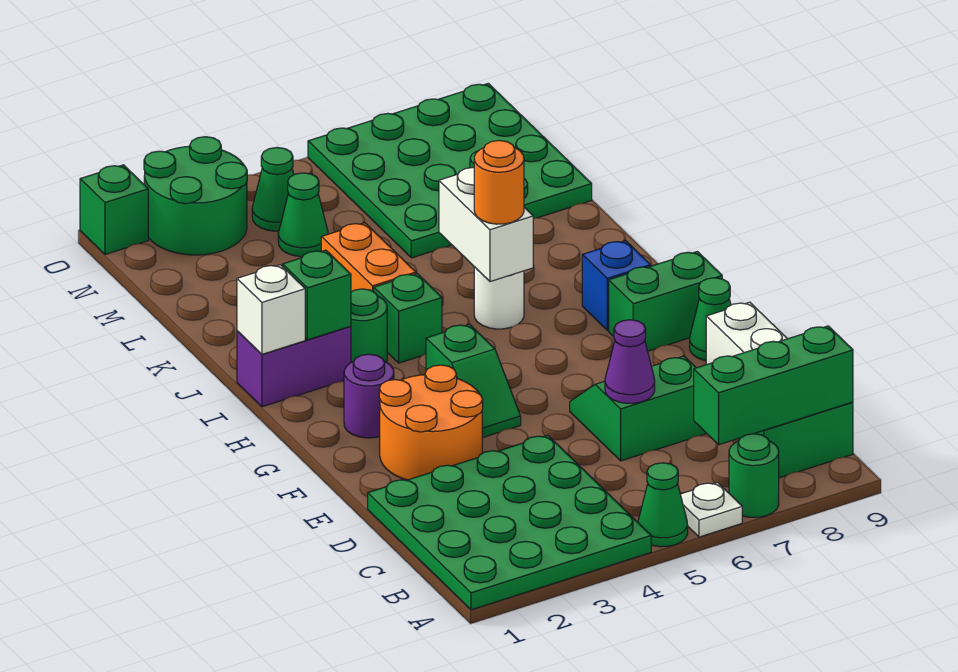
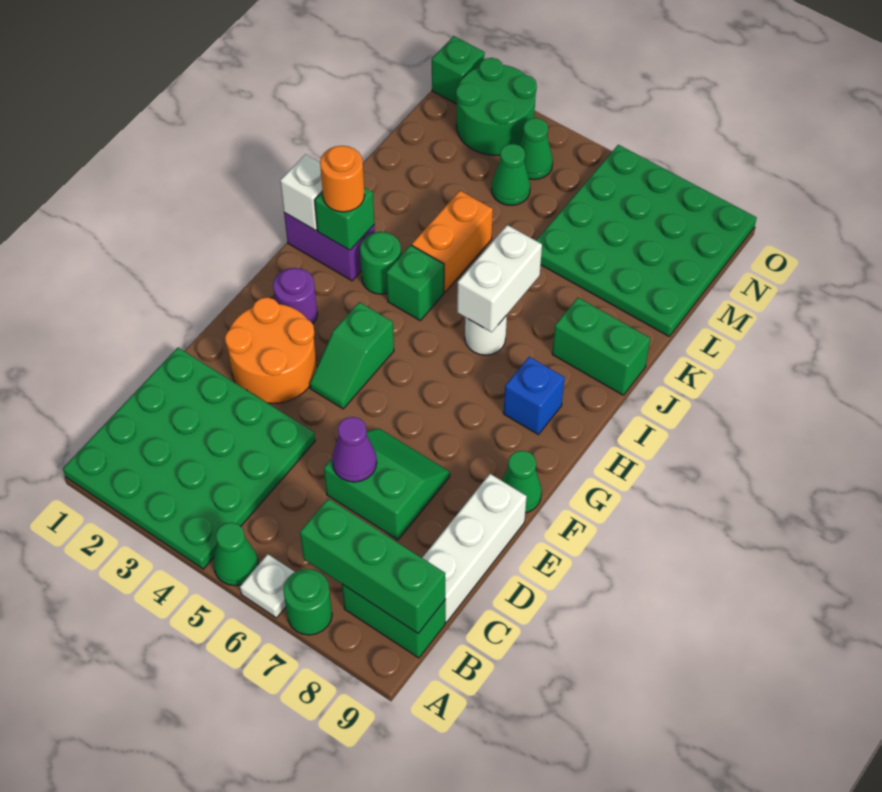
green 1x2 brick [609,252,722,351] -> green 1x2 brick moved to [552,298,650,395]
orange 1x1 round brick [474,140,524,224] -> orange 1x1 round brick moved to [320,146,365,212]

